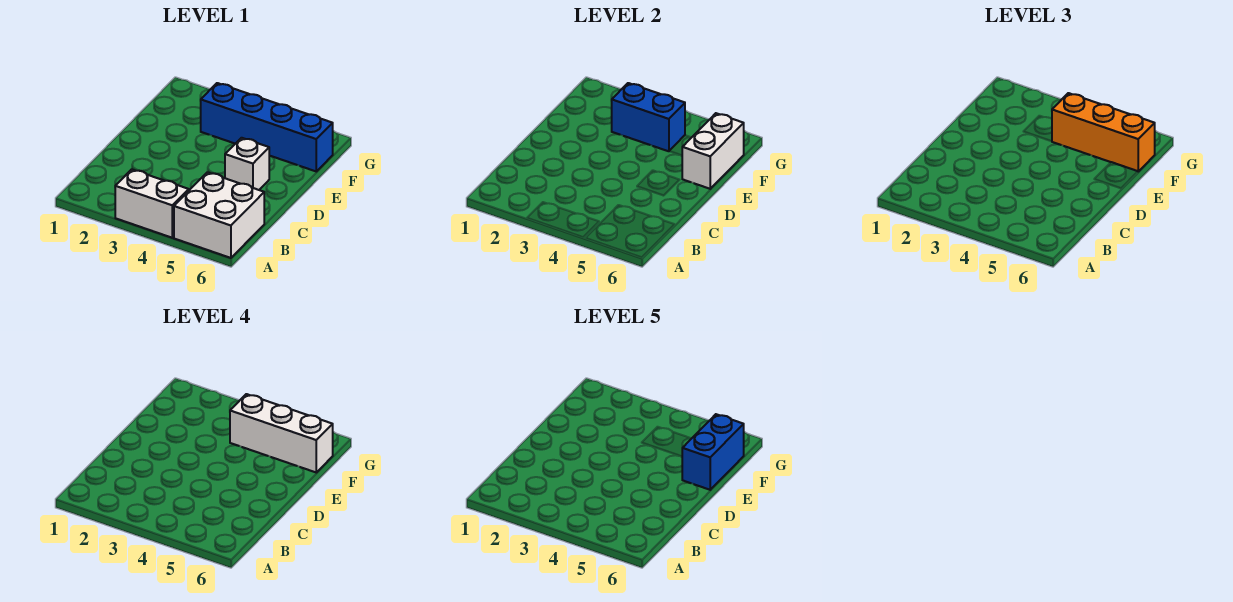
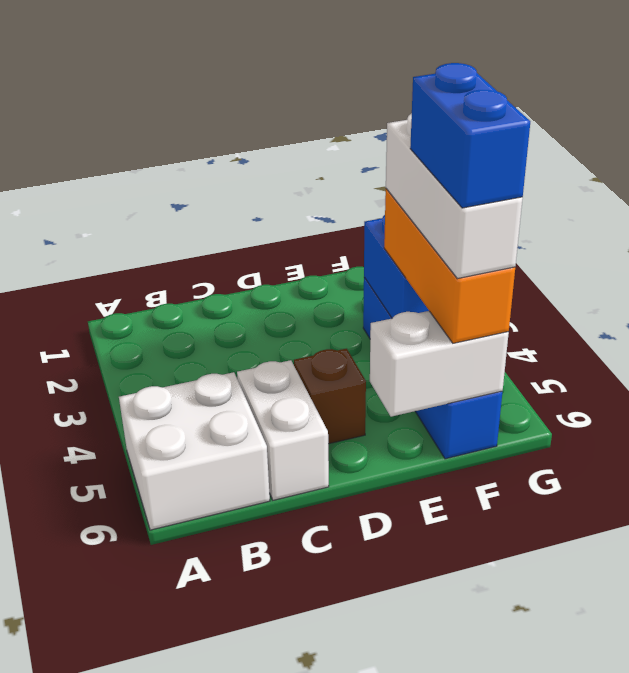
white 1x2 brick [115,169,189,238] -> white 1x2 brick moved to [237,360,329,500]
white 1x1 brick [225,138,269,190] -> brown 1x1 brick [294,349,366,444]
blue 1x2 brick [682,414,744,490] -> blue 1x2 brick turned to [410,63,530,208]

